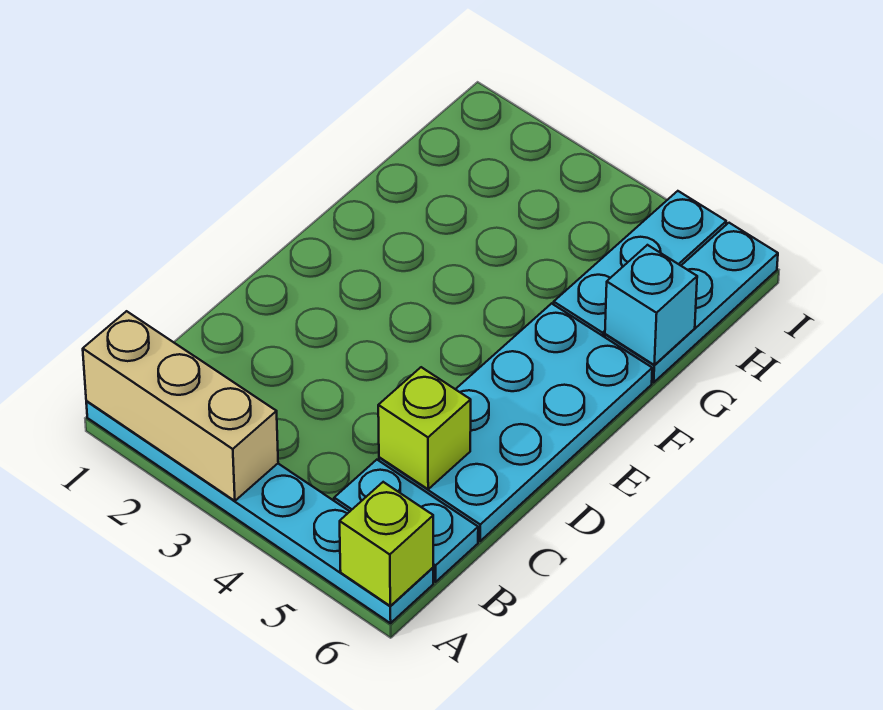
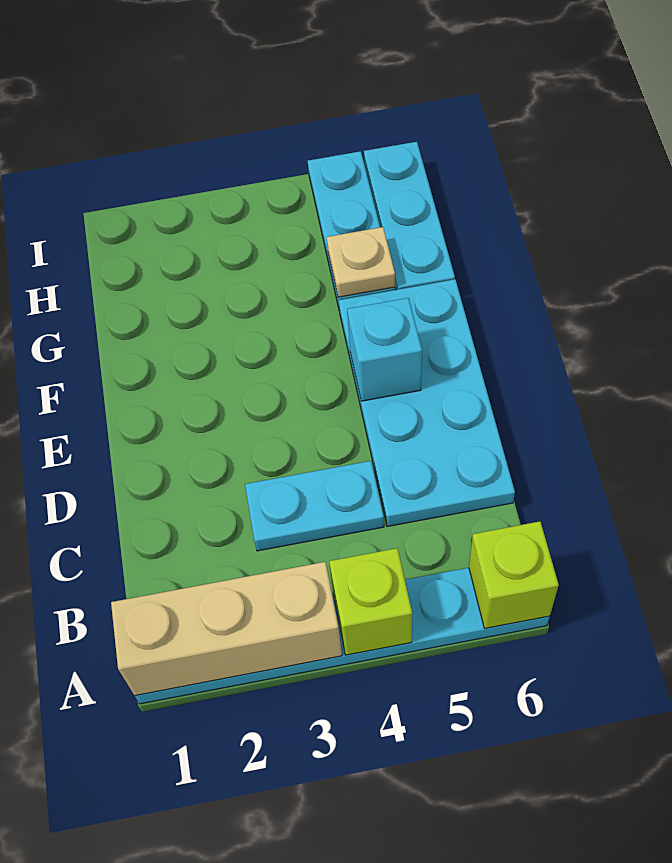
cyan 1x2 plate [334,460,478,582] -> cyan 1x2 plate moved to [245,461,384,551]
lime 1x1 brick [378,367,471,489] -> lime 1x1 brick moved to [329,548,412,655]
none -> tan 1x1 plate [327,227,395,297]
cyan 1x1 brick [605,245,697,365] -> cyan 1x1 brick moved to [347,298,422,401]

